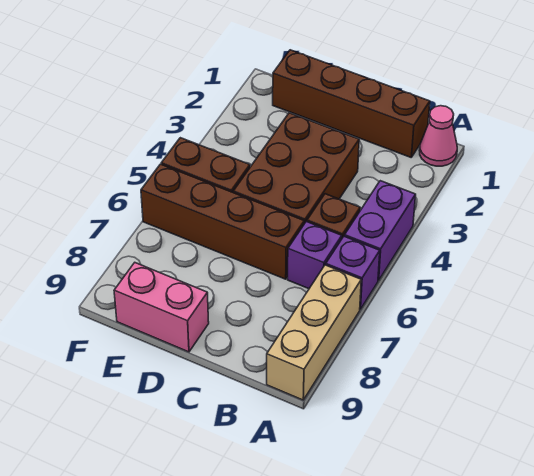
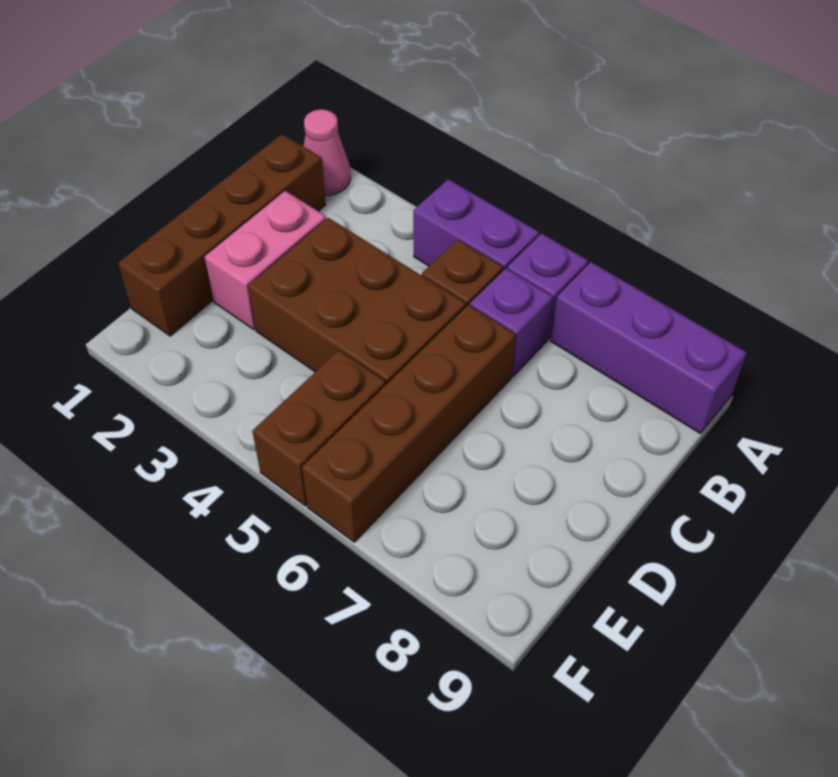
tan 1x3 brick [267,265,361,400] -> purple 1x3 brick [551,262,747,434]
pink 1x2 brick [114,263,209,352] -> pink 1x2 brick moved to [205,191,327,330]

